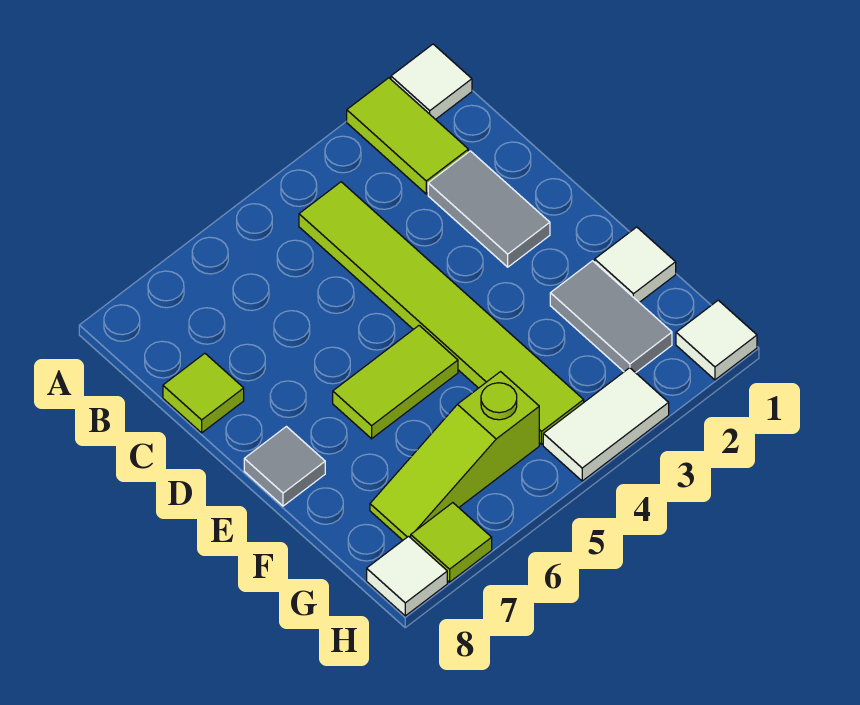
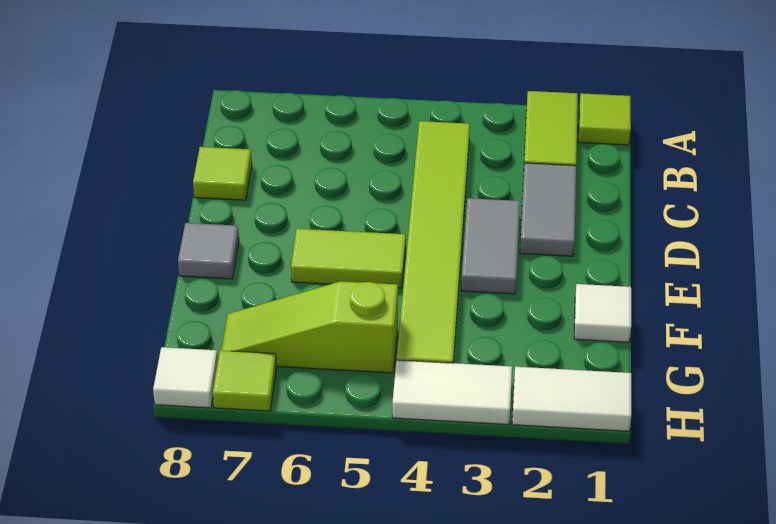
white 1x1 tile [391,44,472,120] -> lime 1x1 tile [578,93,631,145]
grey 1x2 tile [550,261,672,373] -> grey 1x2 tile moved to [461,198,520,294]
white 1x1 tile [676,300,757,380] -> white 1x2 tile [512,367,631,431]

